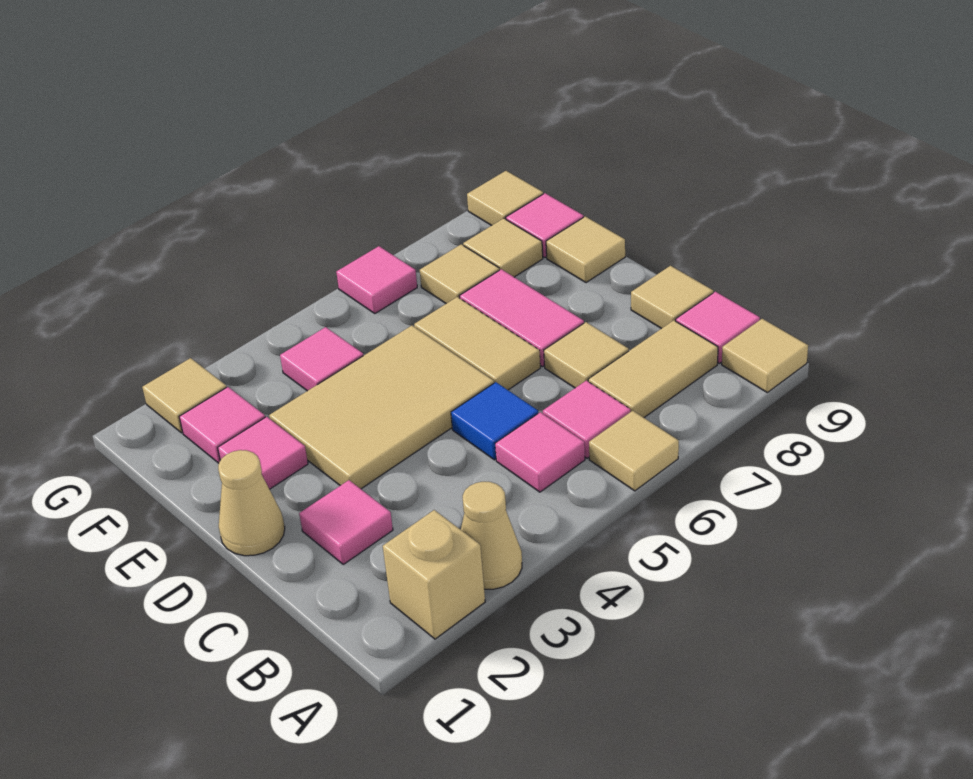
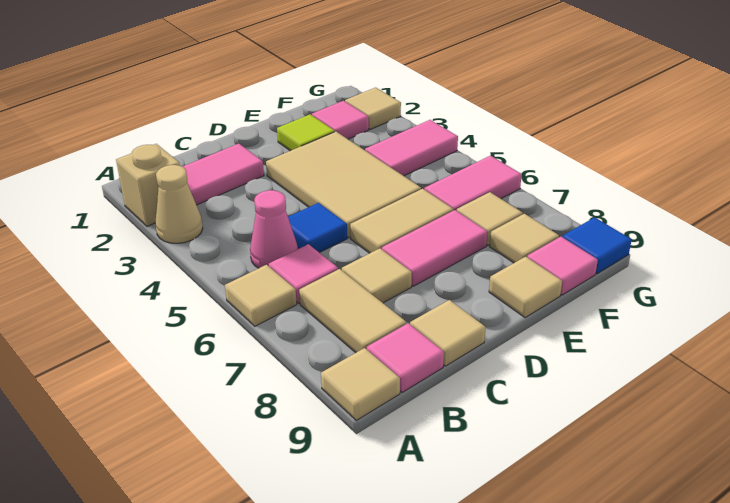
pink 1x1 tile [495,412,585,492] -> pink 1x1 cone [250,190,298,268]
pink 1x1 tile [299,480,393,564] -> pink 1x2 tile [182,144,264,205]
tan 1x1 cone [218,450,285,556] -> none
pink 1x1 tile [218,417,308,489] -> lime 1x1 tile [277,114,335,151]
pink 1x1 tile [280,327,363,391] -> pink 1x2 tile [365,120,458,176]
pink 1x1 tile [336,246,417,313] -> pink 1x2 tile [424,156,522,211]
tan 1x1 tile [467,171,543,226] -> blue 1x1 tile [562,217,632,274]

